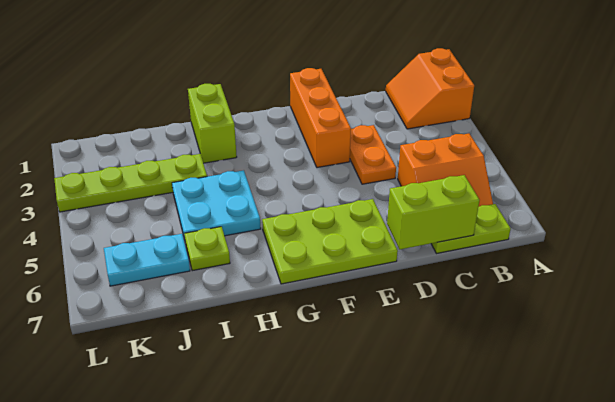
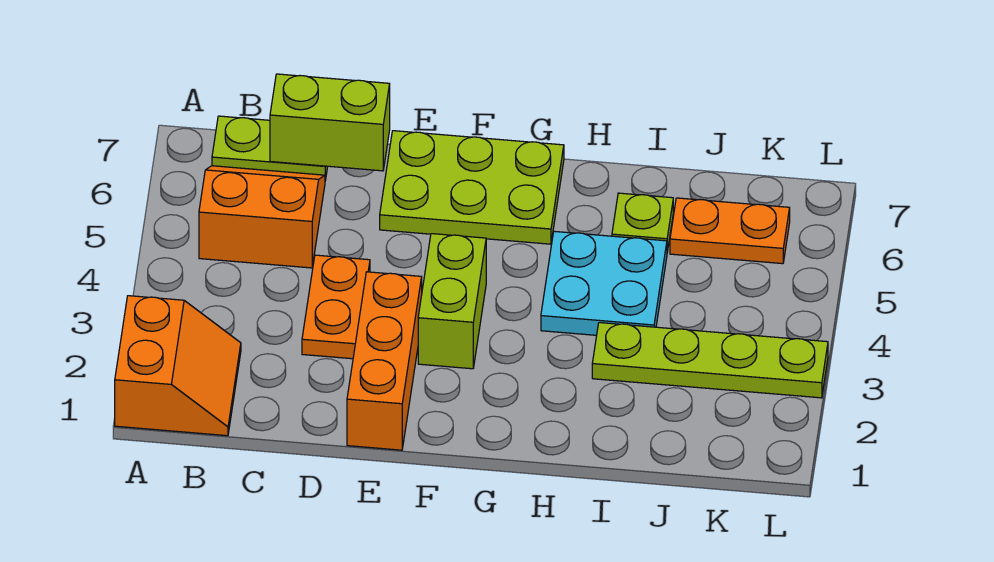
lime 1x2 brick [188,84,237,163] -> lime 1x2 brick moved to [418,234,486,369]
cyan 1x2 plate [104,234,190,286] -> orange 1x2 plate [670,198,790,264]

